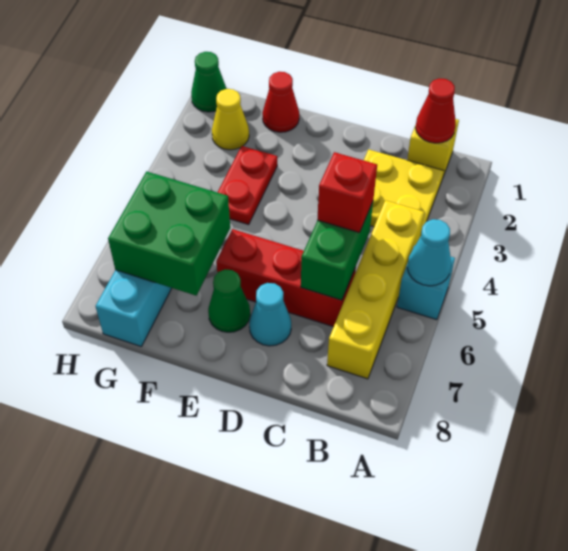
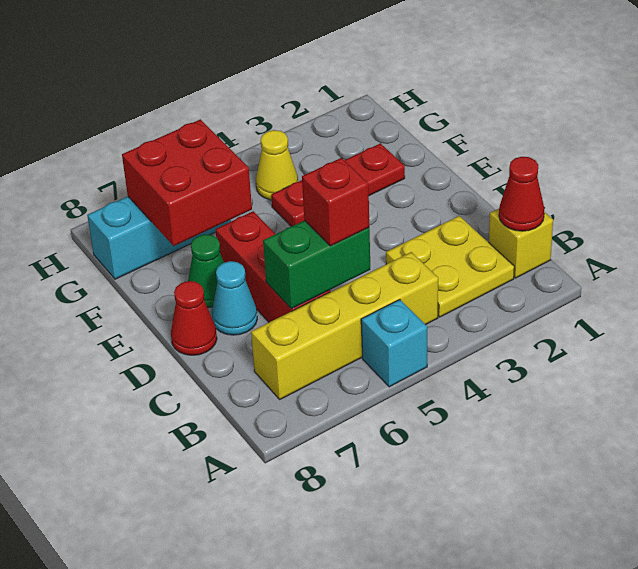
cyan 1x1 cone [407,219,451,286] -> none
red 1x1 cone [262,72,299,132] -> red 1x1 cone moved to [171,281,217,355]
red 1x2 plate [218,146,277,225] -> red 1x3 plate [271,143,405,227]
green 2x2 brick [108,171,230,296] -> red 2x2 brick [122,119,252,246]
yellow 1x1 cone [212,89,249,150] -> yellow 1x1 cone moved to [256,130,298,200]
green 1x1 cone [191,52,227,112] -> none

